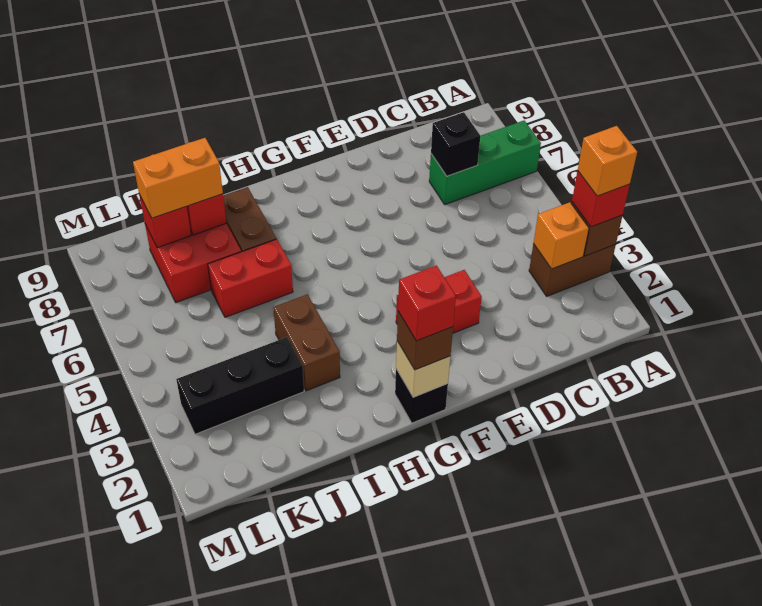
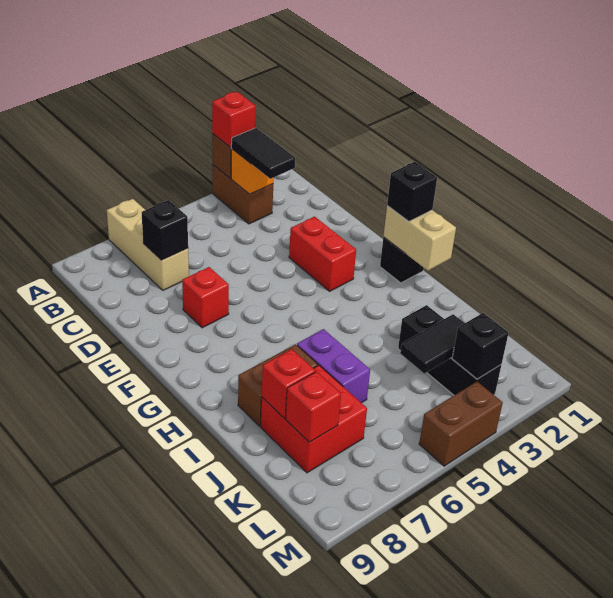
orange 1x1 brick [578,126,637,196] -> none
green 1x3 brick [429,121,541,205] -> tan 1x3 brick [107,199,189,290]
none -> black 1x2 tile [231,128,295,179]
tan 1x1 brick [396,341,450,397] -> tan 1x2 brick [383,206,456,271]
brown 1x1 brick [397,312,453,370] -> black 1x1 brick [387,162,437,221]
red 1x1 brick [398,266,456,341] -> red 1x1 brick moved to [182,267,229,328]
brown 1x2 brick [273,294,340,391] -> brown 1x2 brick moved to [419,382,503,466]
red 1x2 brick [208,239,293,317] -> purple 1x2 brick [297,329,370,403]
orange 1x2 brick [133,138,223,218] -> none
none -> black 1x2 tile [400,314,465,374]
none -> black 1x1 brick [452,313,509,379]

